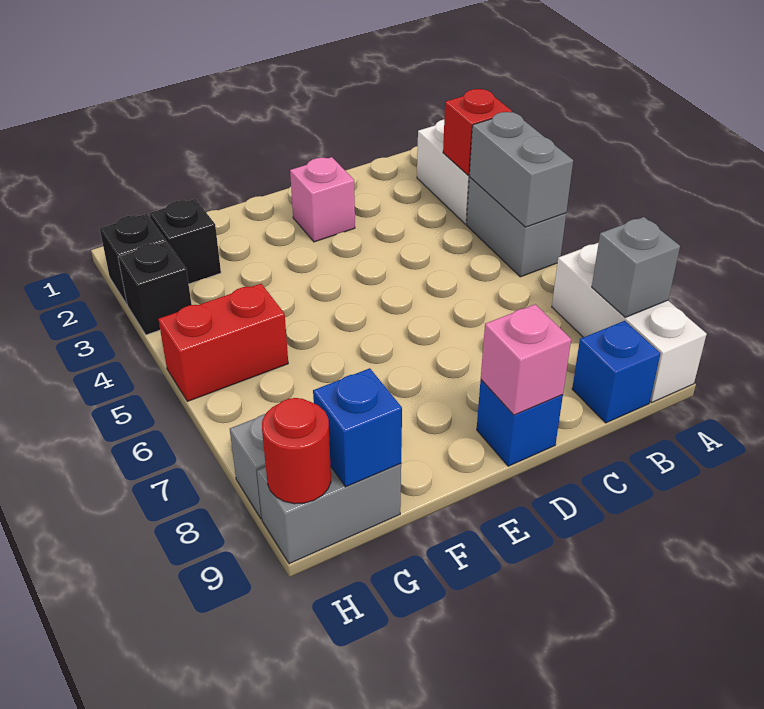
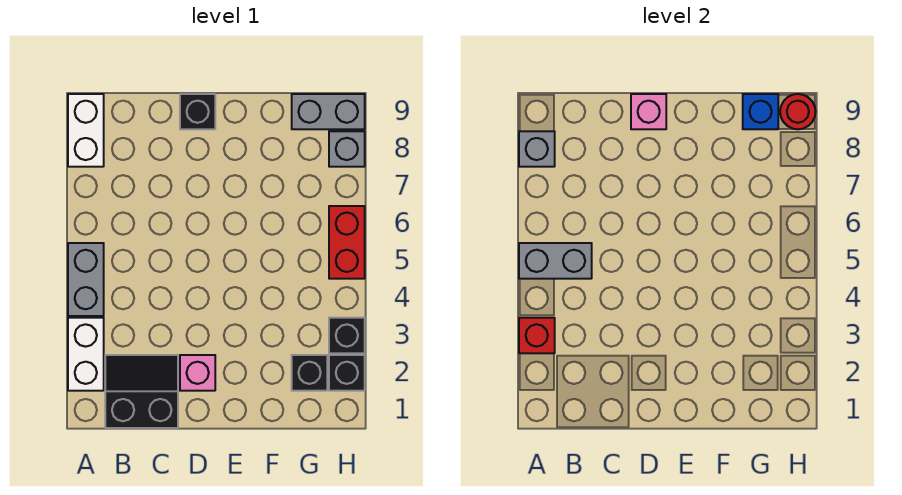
grey 1x2 brick [469,112,573,227] -> grey 1x2 brick turned to [519,243,592,279]
white 1x3 brick [552,243,707,402] -> white 1x2 brick [68,94,104,167]
none -> black 2x2 slope [105,355,178,428]
blue 1x1 brick [572,321,661,423] -> none
blue 1x1 brick [477,380,563,466] -> black 1x1 brick [180,94,215,129]
red 1x2 brick [158,284,288,401] -> red 1x2 brick turned to [329,206,365,279]

